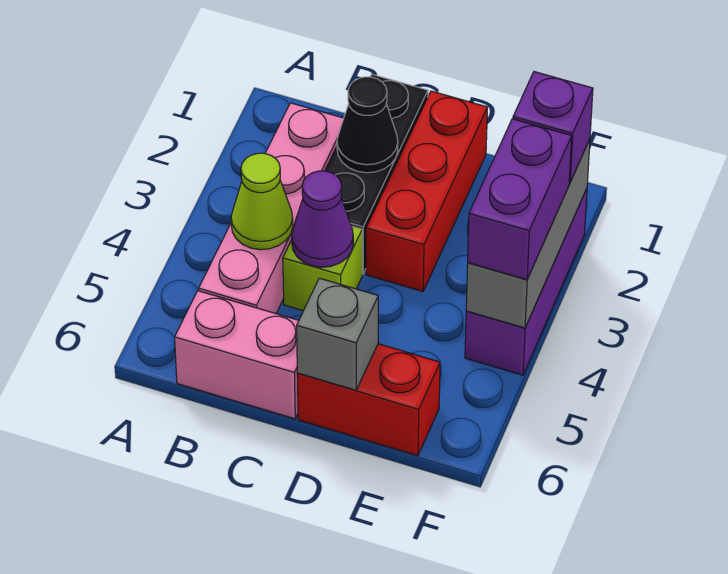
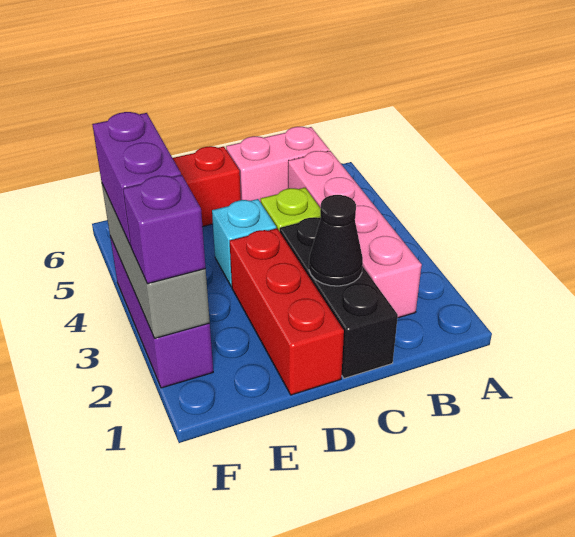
lime 1x1 cone [231,153,293,250] -> none
purple 1x1 cone [292,171,353,267] -> none
none -> cyan 1x1 brick [212,199,276,287]
grey 1x1 brick [297,278,378,390] -> none

